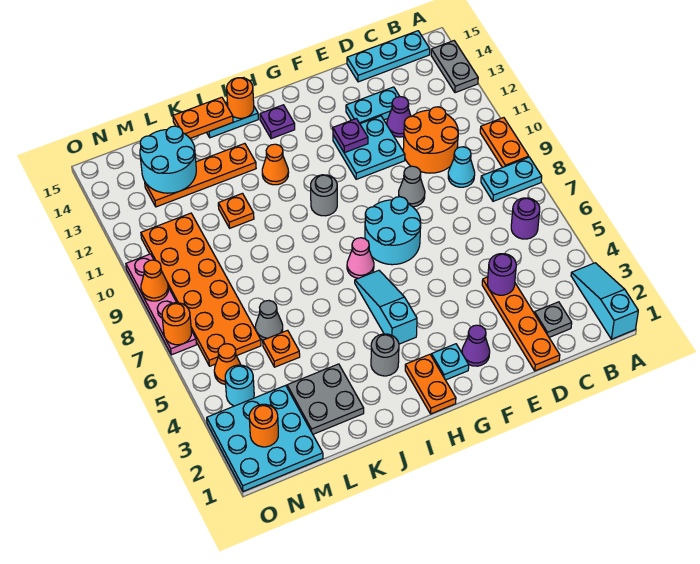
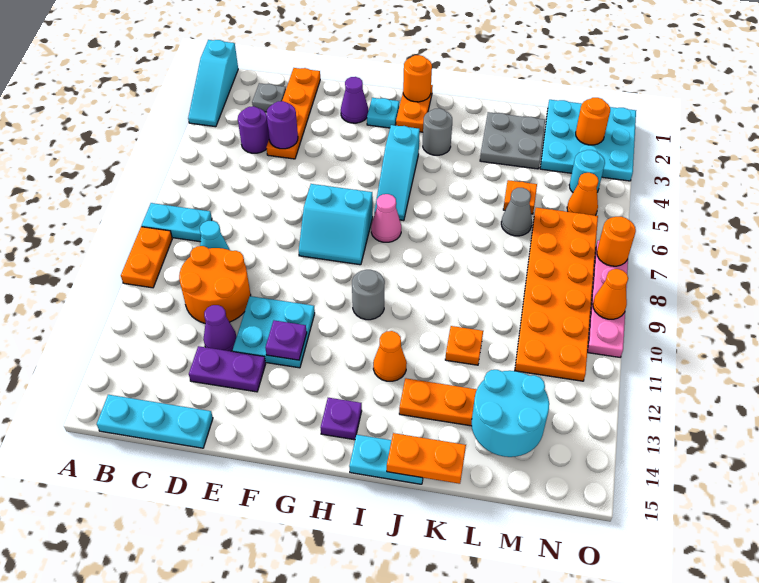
grey 1x2 plate [431,41,478,93] -> none
purple 1x1 round brick [511,198,540,239] -> purple 1x1 round brick moved to [238,106,269,153]
cyan 1x2 plate [346,87,400,124] -> purple 1x2 plate [189,346,266,392]
grey 1x1 cone [399,166,425,207] -> none
cyan 2x2 round brick [365,197,421,265] -> cyan 2x2 slope [299,184,373,265]
orange 1x1 round brick [227,78,254,118] -> orange 1x1 round brick moved to [403,55,432,102]

